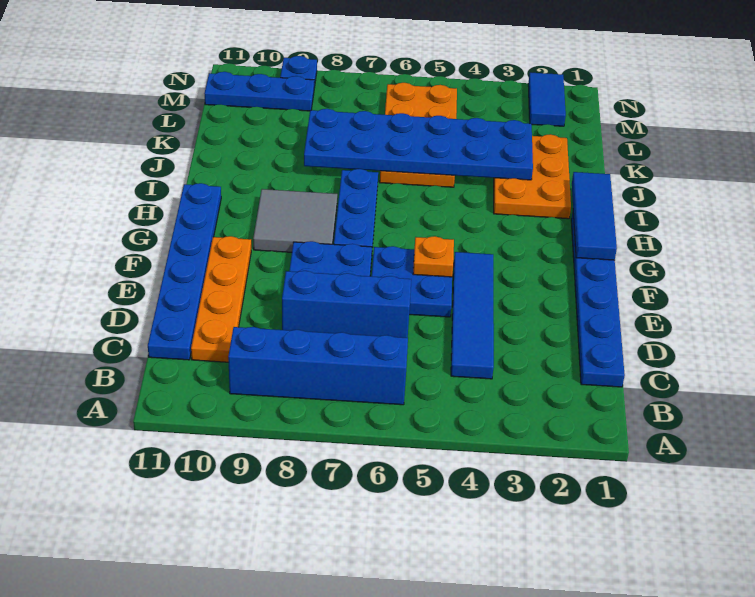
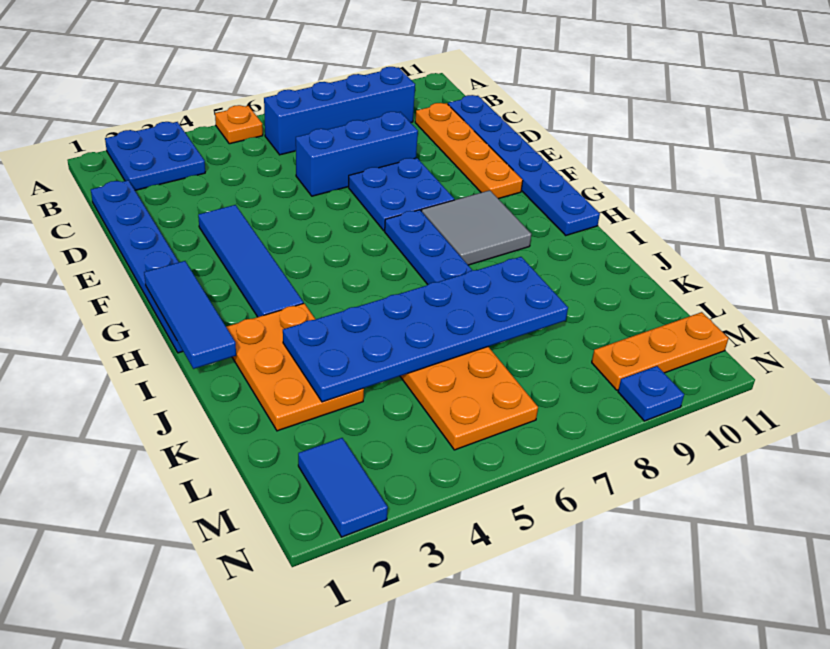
blue 1x4 tile [451,252,494,379] -> blue 1x4 tile moved to [198,205,303,317]
blue 2x2 plate [372,246,452,317] -> blue 2x2 plate moved to [105,122,205,190]
orange 1x1 plate [413,236,454,277] -> orange 1x1 plate moved to [215,105,263,144]
blue 1x3 plate [204,72,314,111] -> orange 1x3 plate [592,312,729,390]

